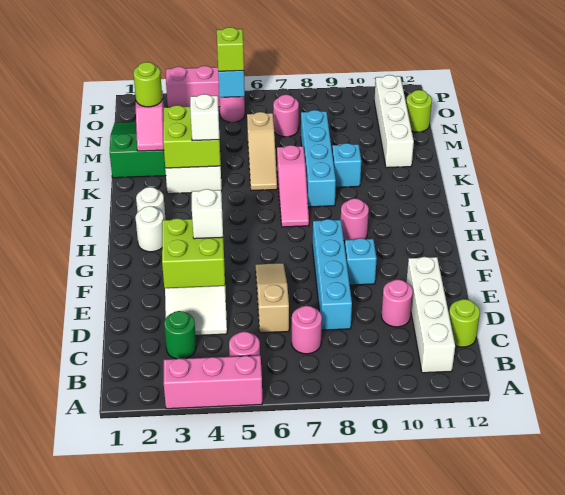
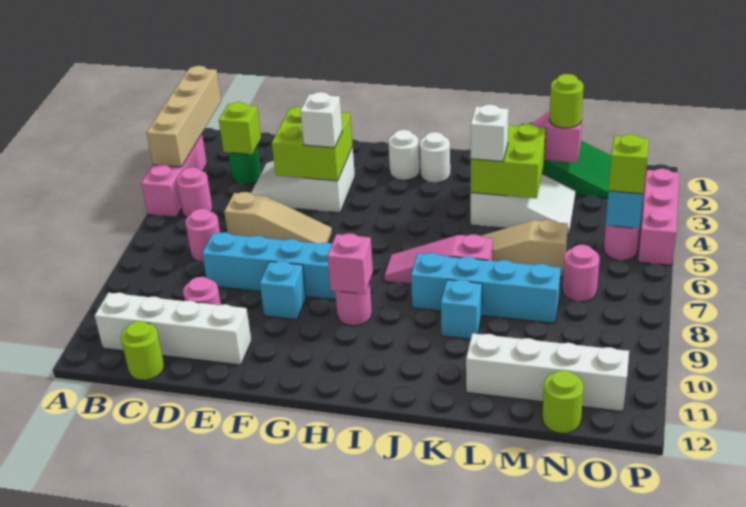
none -> tan 1x4 brick [146,66,221,167]
none -> lime 1x1 brick [219,102,261,154]
none -> pink 1x1 brick [327,233,373,294]

